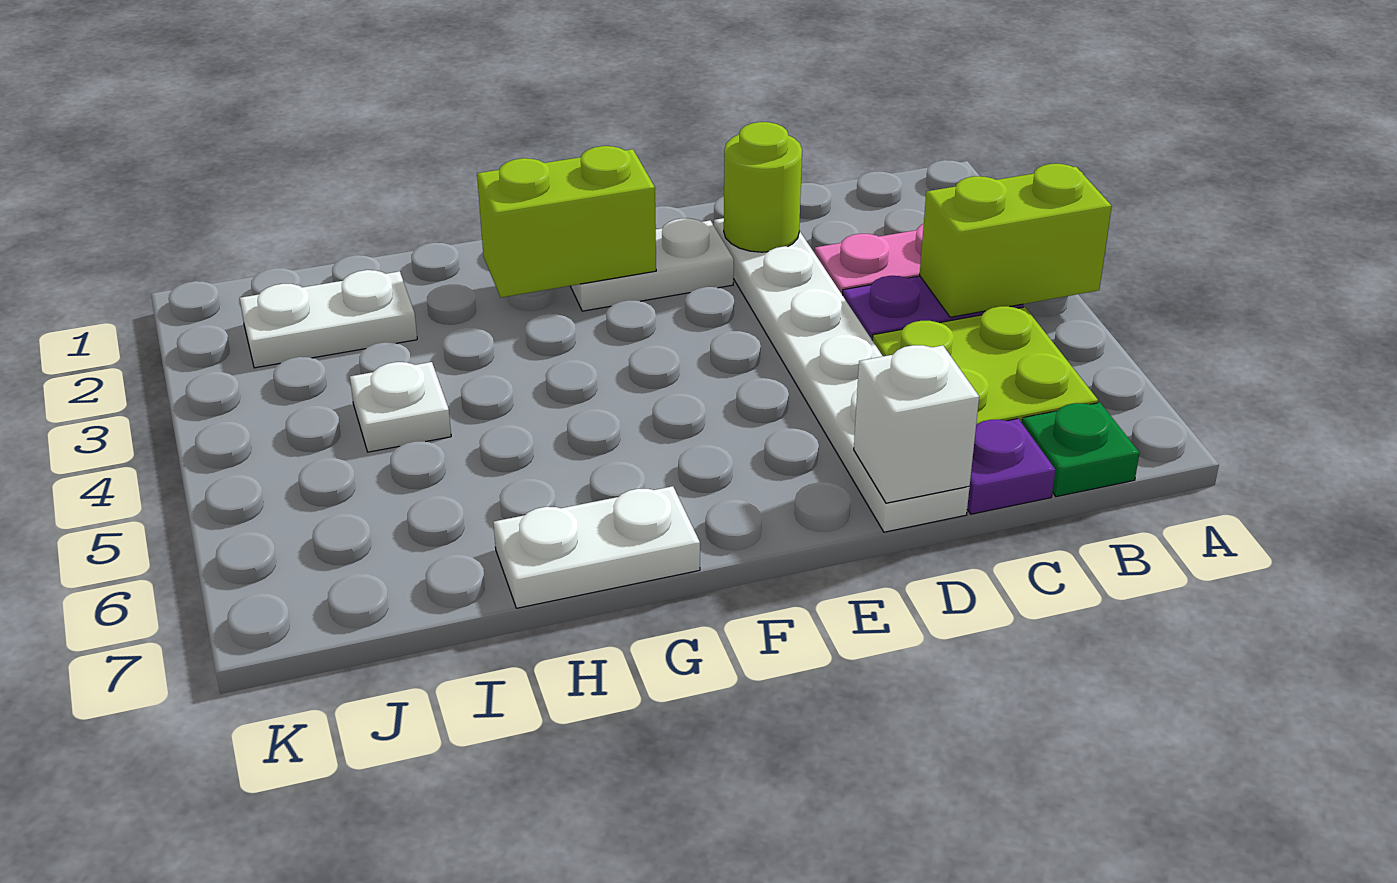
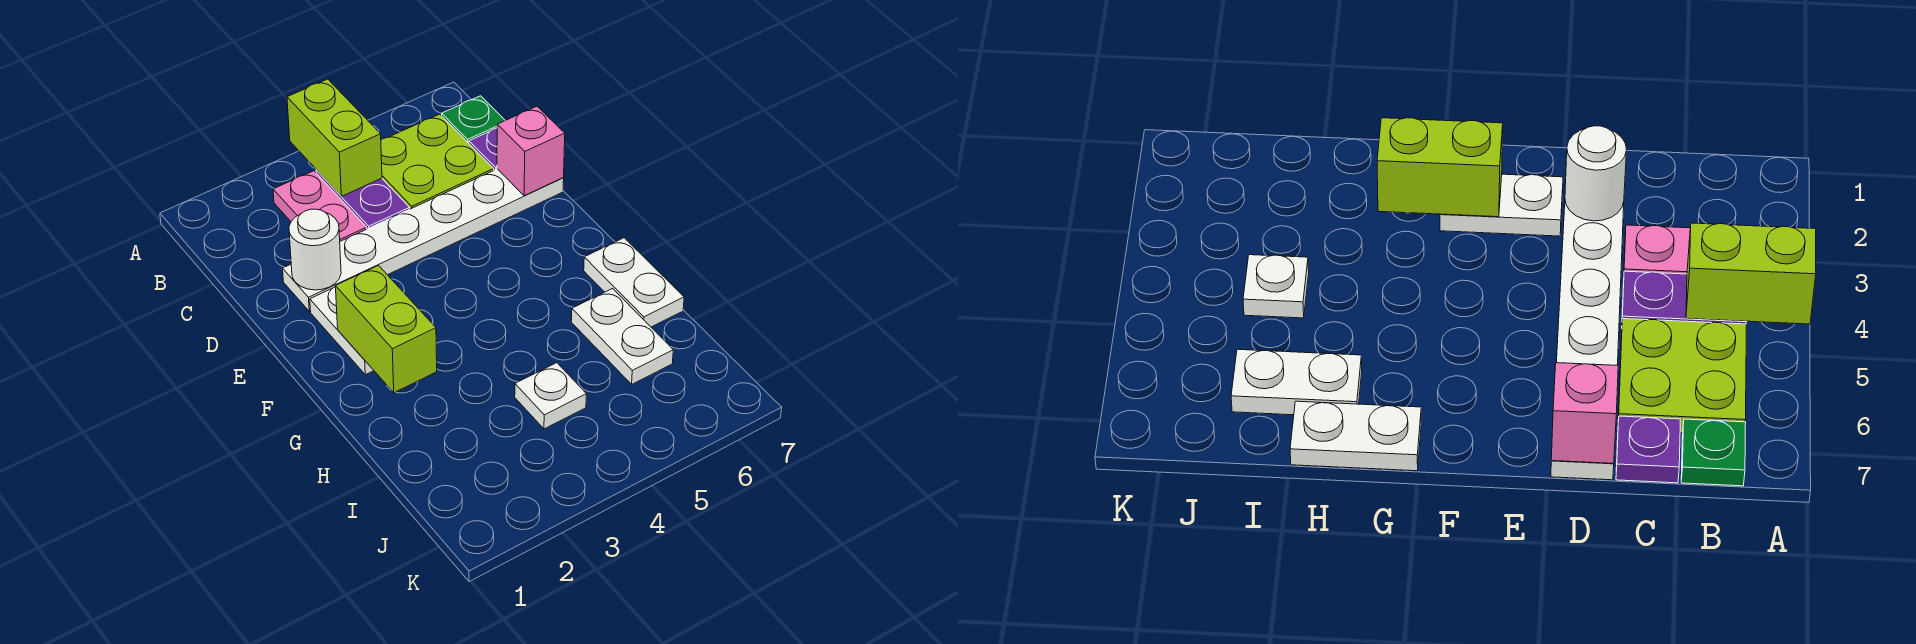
lime 1x1 round brick [724,122,802,252] -> white 1x1 round brick [289,209,341,290]
white 1x1 brick [854,345,979,503] -> pink 1x1 brick [497,106,565,196]
white 1x2 plate [240,270,417,368] -> white 1x2 plate moved to [571,289,673,384]

